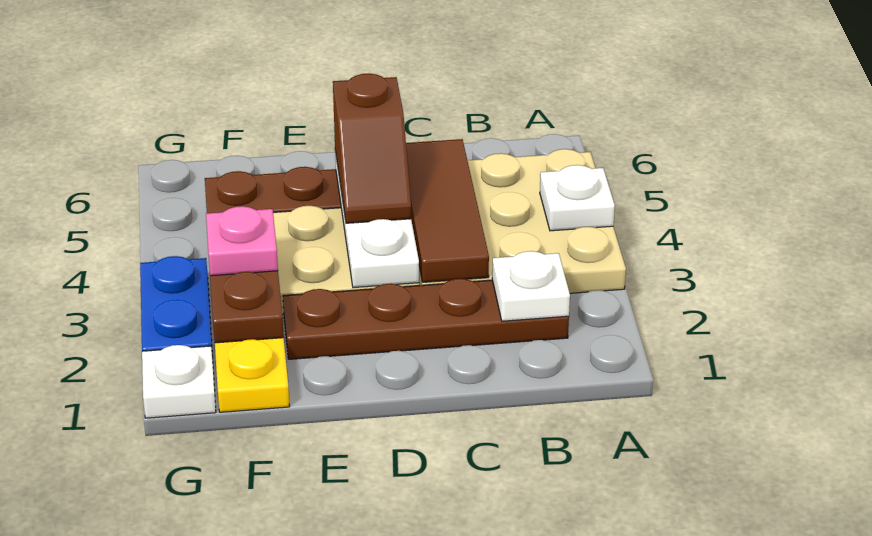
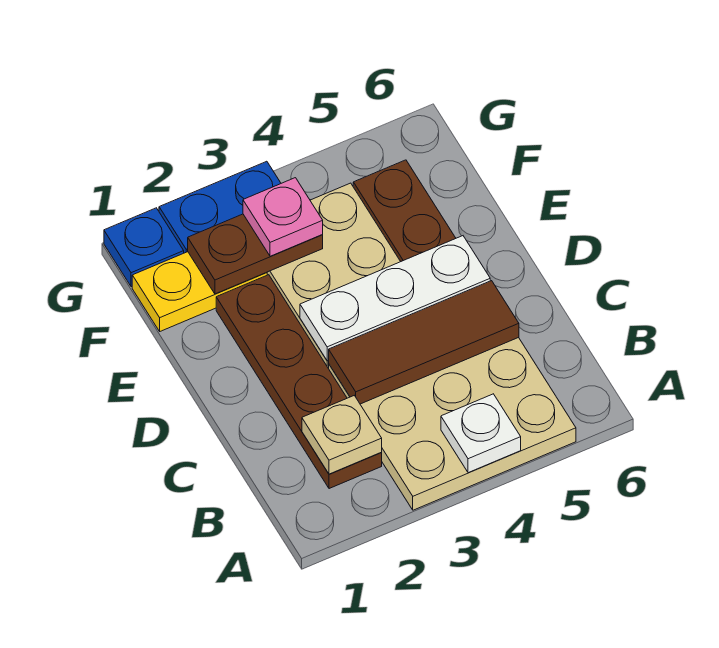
white 1x1 plate [492,251,570,321] -> tan 1x1 plate [302,396,382,474]
brown 1x2 slope [333,74,411,223] -> none
white 1x1 plate [142,345,216,418] -> blue 1x1 plate [104,208,184,287]

